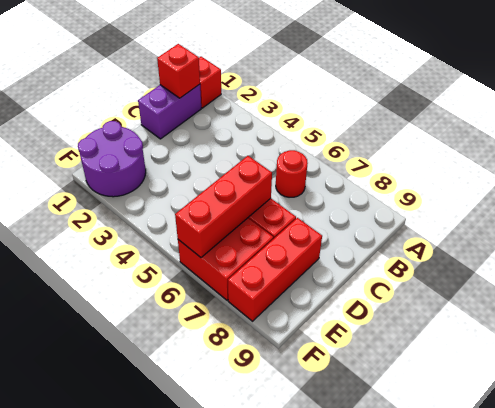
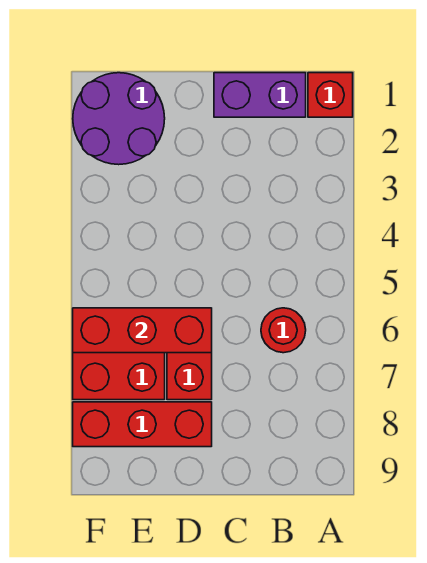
red 1x1 brick [157,44,200,98] -> none

